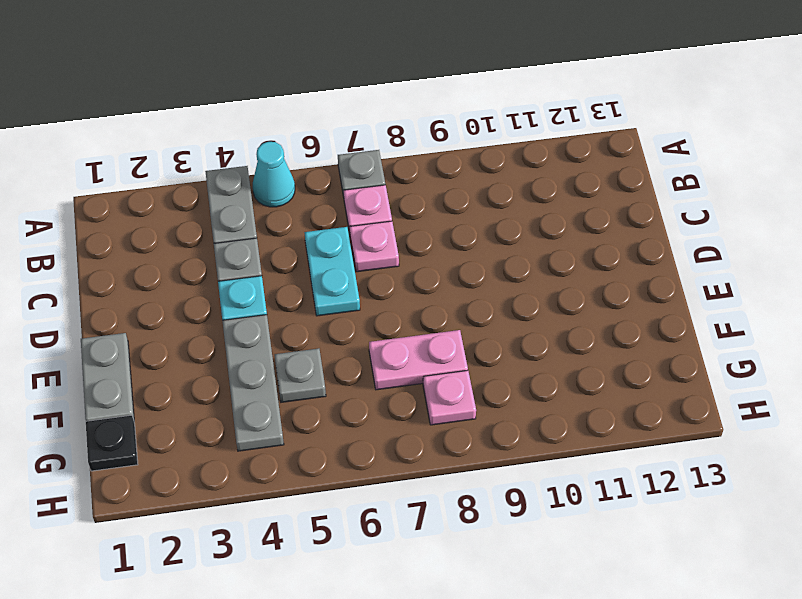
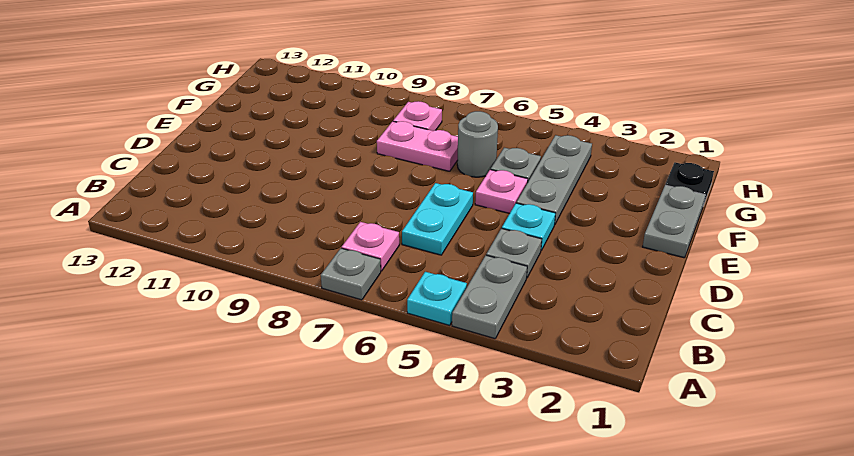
cyan 1x1 cone [253,142,295,207] -> cyan 1x1 plate [407,272,467,325]
pink 1x1 plate [350,221,399,272] -> pink 1x1 plate moved to [475,170,528,213]
none -> grey 1x1 round brick [457,111,498,177]

